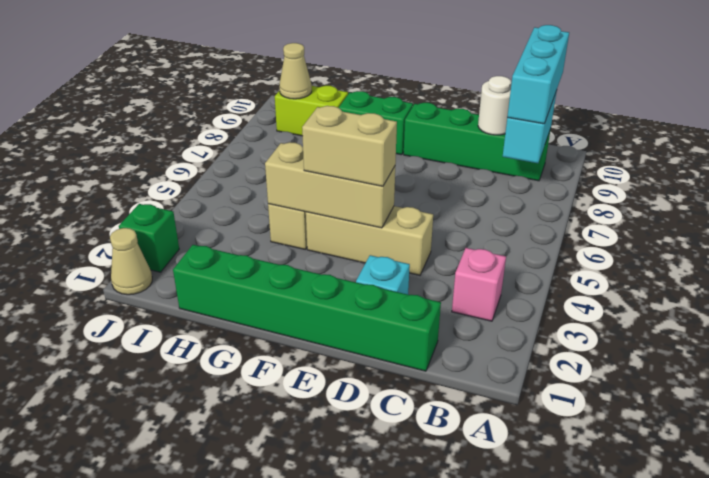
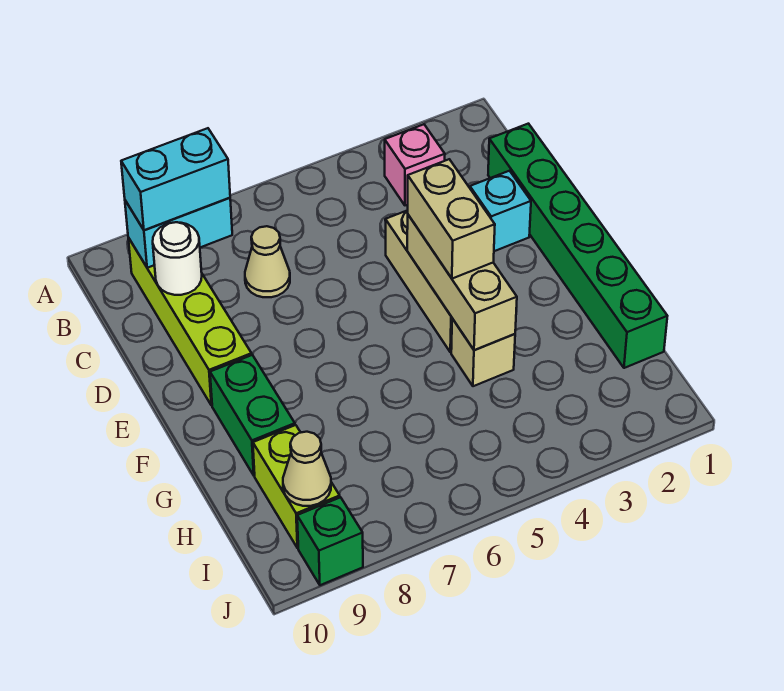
cyan 1x3 brick [507,25,569,124] -> cyan 1x2 brick [121,128,230,230]
green 1x4 brick [404,103,551,181] -> lime 1x4 brick [128,238,252,406]
tan 1x1 cone [110,228,152,295] -> tan 1x1 cone moved to [245,226,290,297]
green 1x1 brick [119,204,179,272] -> green 1x1 brick moved to [297,497,363,585]

